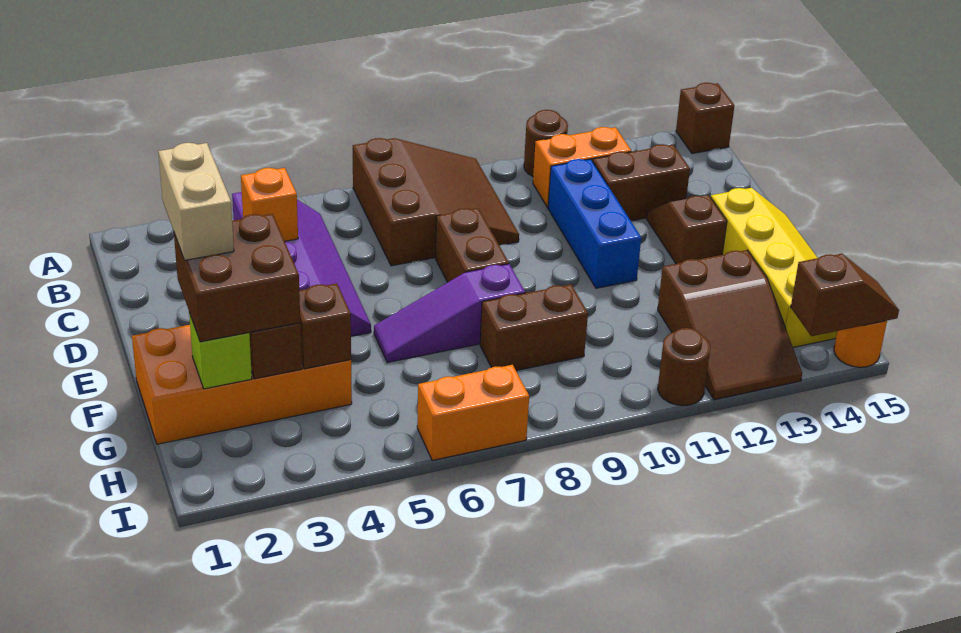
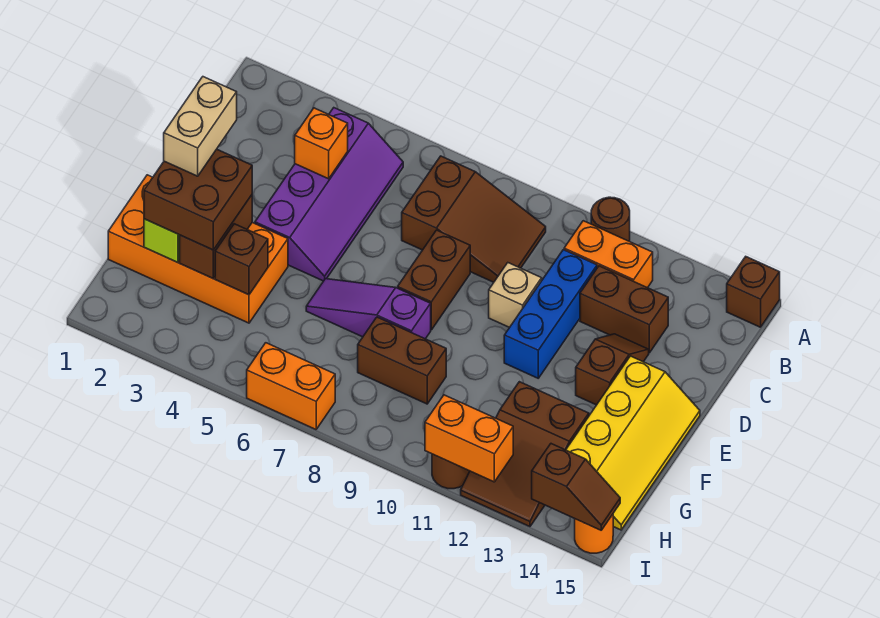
brown 3x3 slope [353,138,519,266] -> brown 2x3 slope [402,156,546,282]
none -> tan 1x1 brick [489,263,542,328]
none -> orange 1x2 brick [425,395,513,482]

